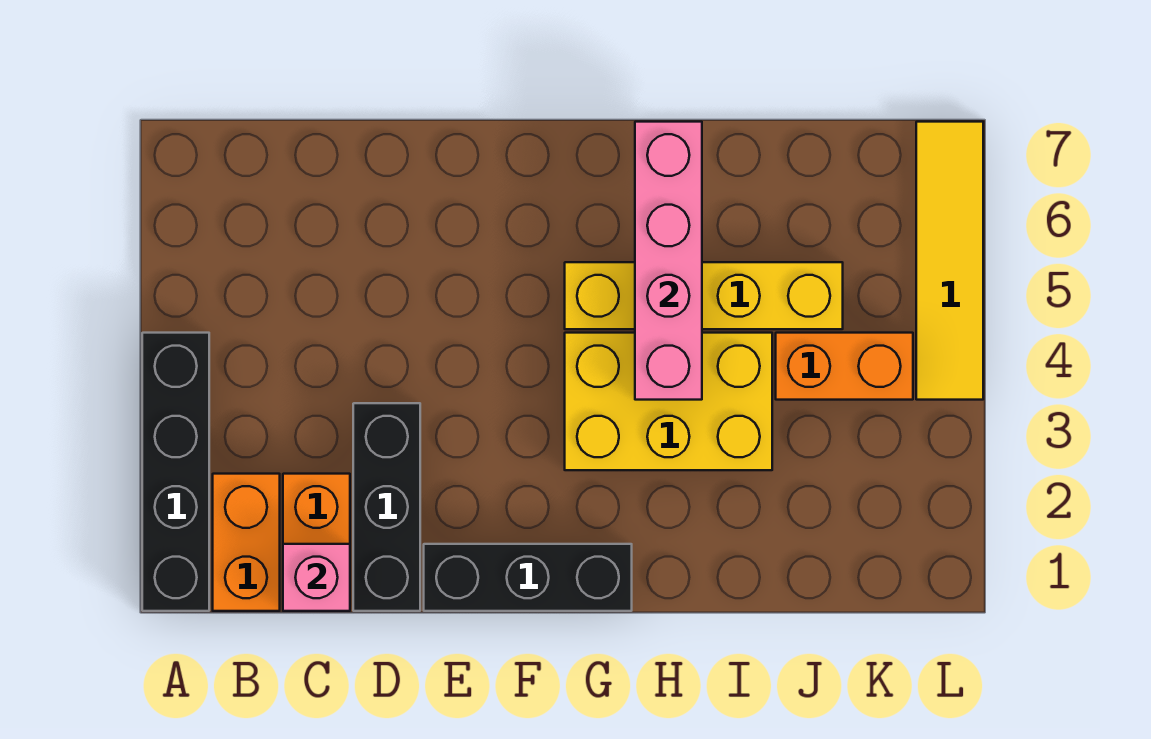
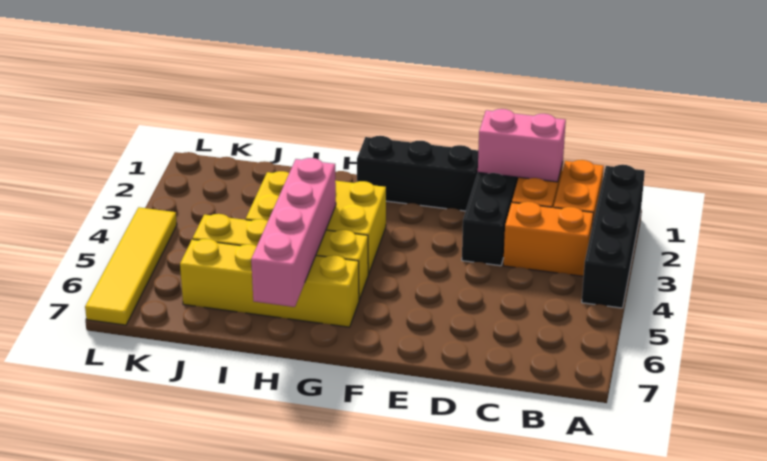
pink 1x1 brick [283,544,350,611] -> pink 1x2 brick [478,109,566,182]
none -> yellow 1x4 brick [180,239,359,327]
orange 1x2 brick [776,333,913,400] -> orange 1x2 brick moved to [503,202,593,276]

